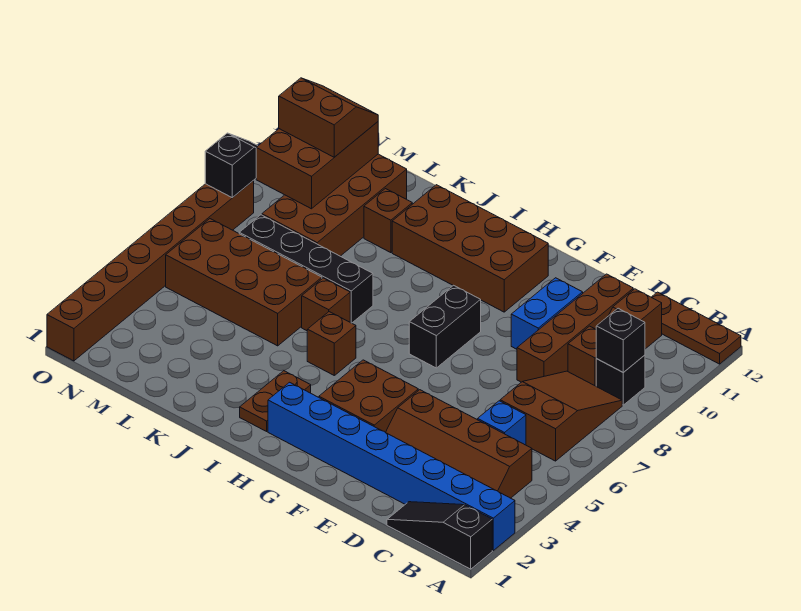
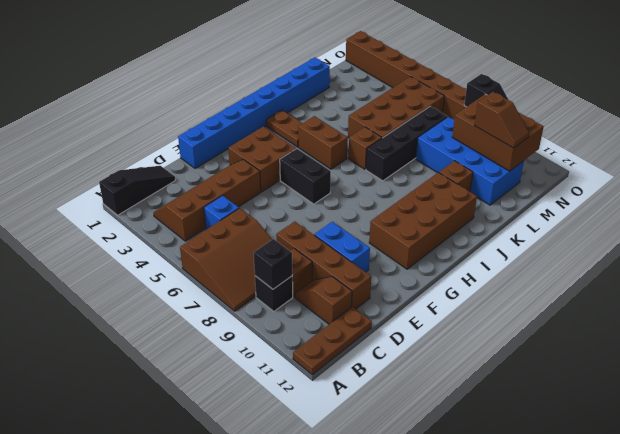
blue 1x8 brick [268,382,515,550] -> blue 1x8 brick moved to [178,57,330,168]
brown 2x3 slope [500,371,622,461] -> brown 3x3 slope [180,208,272,311]
black 1x2 brick [409,285,481,368] -> black 1x2 brick moved to [280,149,331,204]
brown 1x1 brick [307,312,356,375] -> brown 1x2 brick [298,116,348,169]
brown 2x4 brick [262,154,407,256] -> blue 2x4 brick [416,117,524,205]
brown 2x2 slope [279,78,378,157] -> brown 1x2 slope [474,92,529,148]

